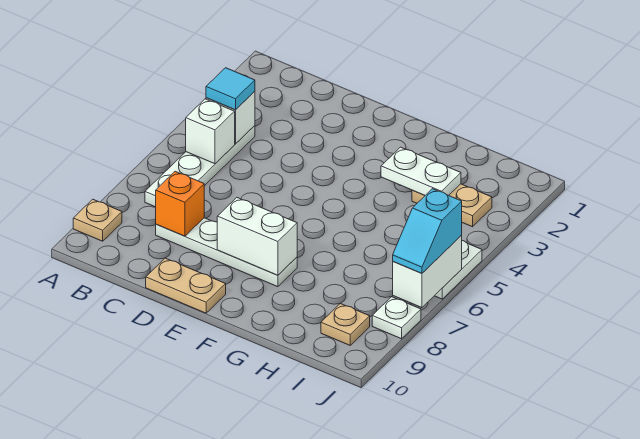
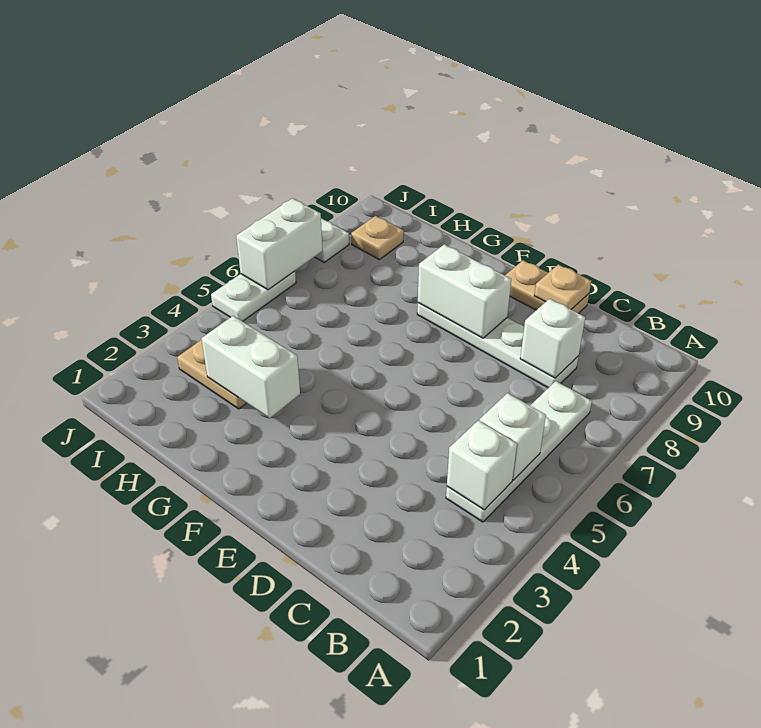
tan 1x1 plate [73,199,122,241] -> tan 1x1 plate moved to [534,264,591,310]
cyan 1x1 tile [206,68,255,110] -> none
orange 1x1 brick [156,172,204,236] -> white 1x1 brick [520,299,585,378]
white 1x2 plate [381,147,461,195] -> white 1x2 brick [201,316,300,418]
cyan 1x2 slope [393,189,462,273] -> none

